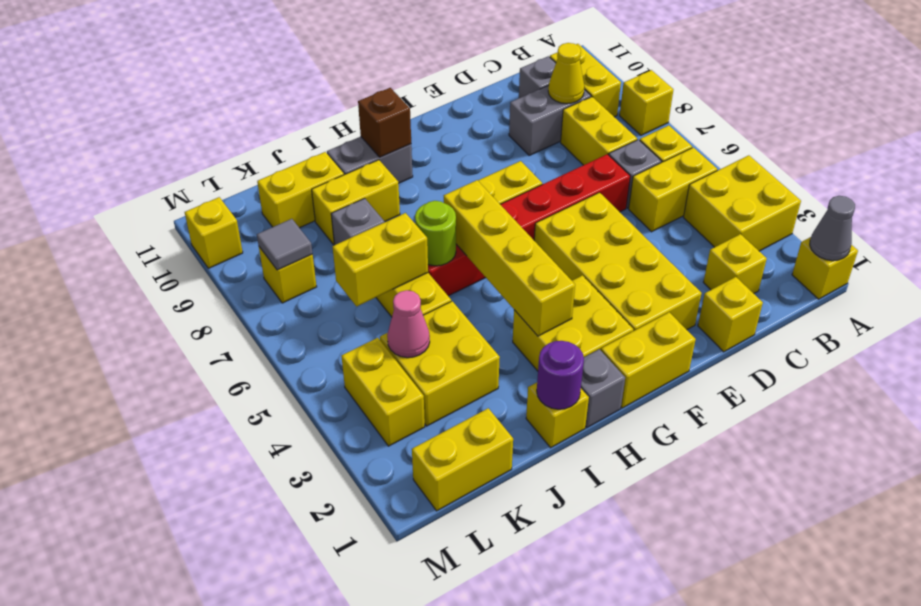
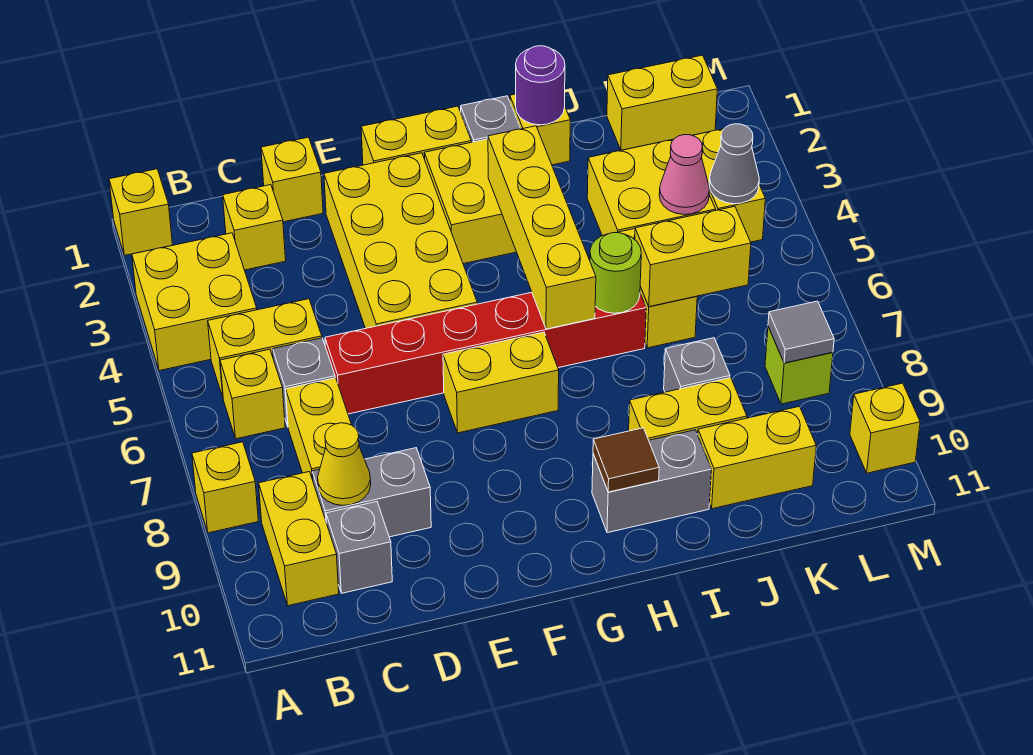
grey 1x1 cone [810,196,855,261] -> grey 1x1 cone moved to [709,124,759,204]
brown 1x1 brick [358,88,411,157] -> brown 1x1 tile [593,428,659,492]
yellow 1x1 brick [259,247,317,303] -> lime 1x1 brick [765,327,833,404]

